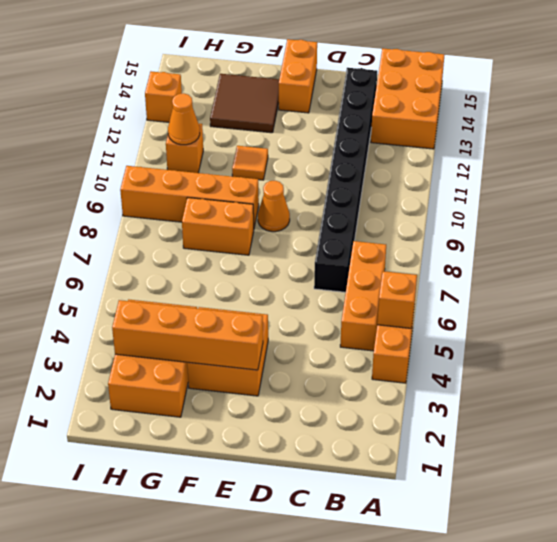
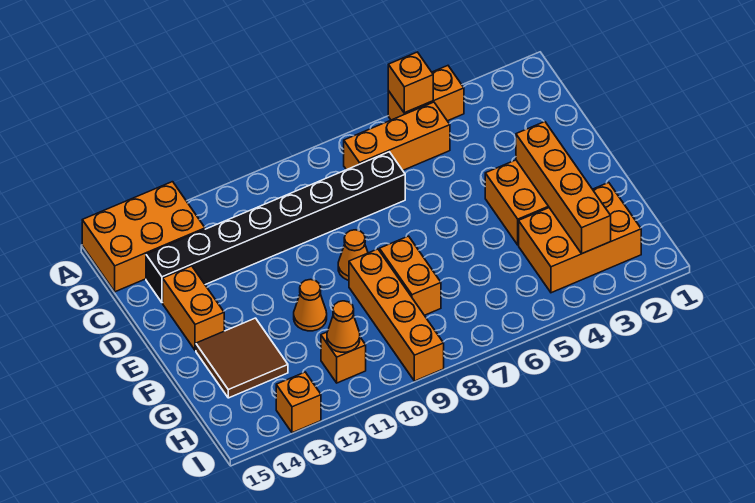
orange 1x2 brick [279,39,317,113] -> orange 1x2 brick turned to [163,266,224,350]
orange 1x1 tile [232,146,268,180] -> orange 1x1 cone [294,279,327,331]

